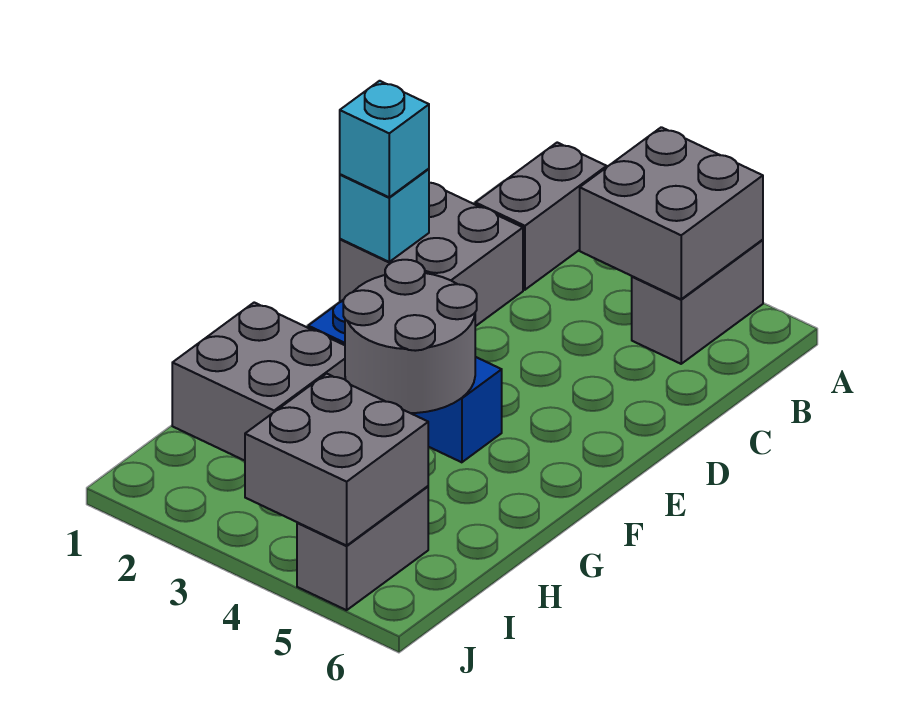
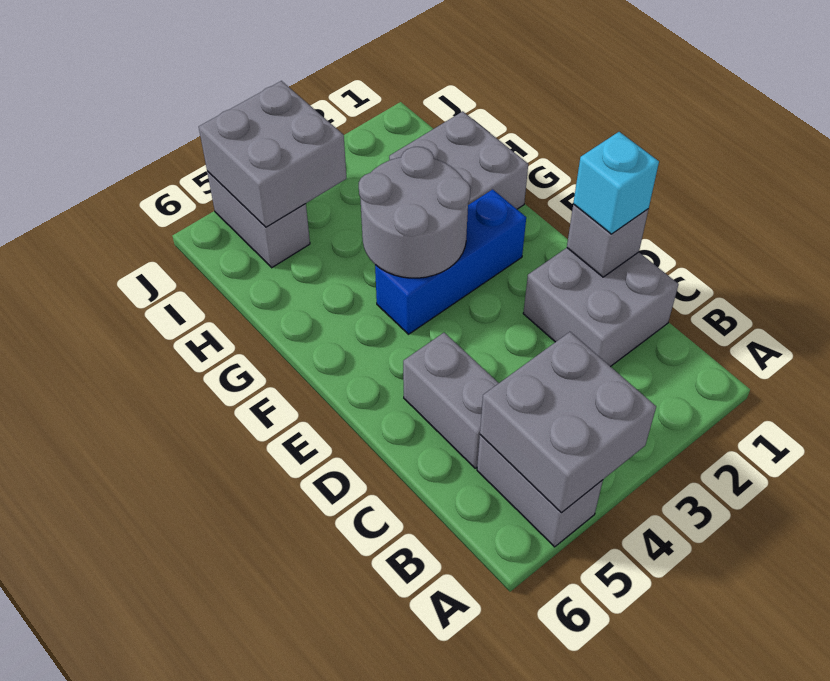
grey 1x2 brick [475,143,607,290] -> grey 1x2 brick moved to [403,333,499,468]
cyan 1x1 brick [340,169,429,262] -> grey 1x1 brick [567,204,648,277]

